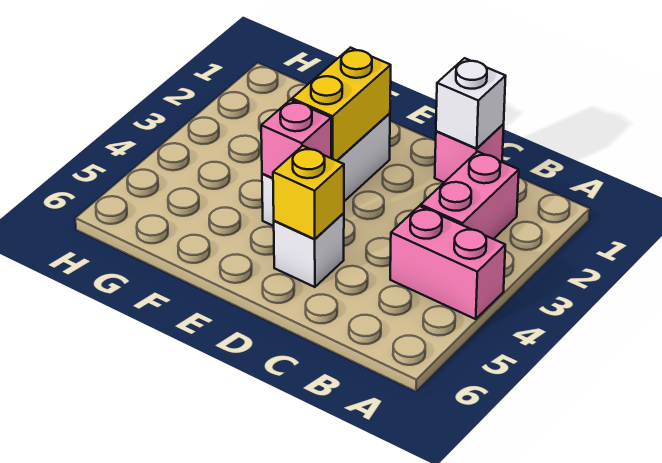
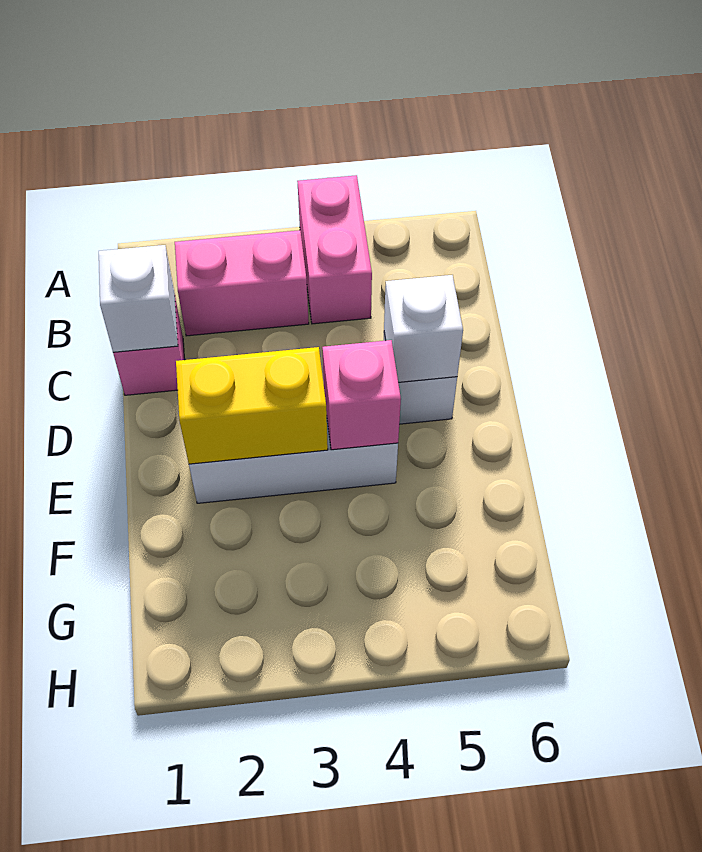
yellow 1x1 brick [273,146,344,239] -> white 1x1 brick [384,275,463,382]

